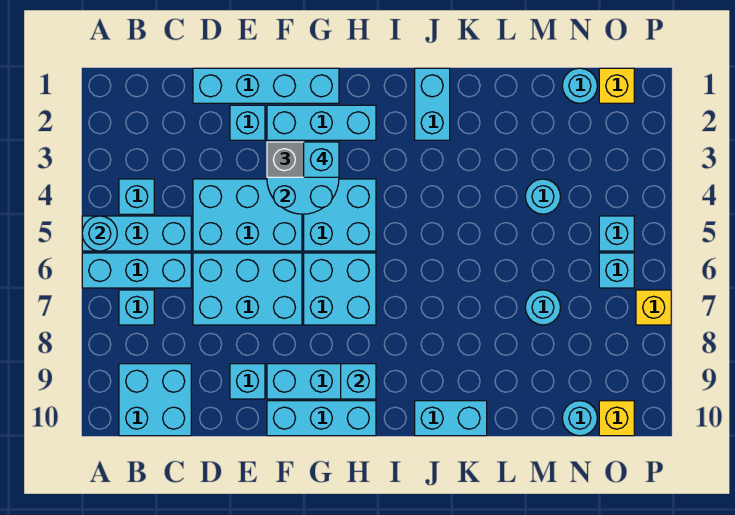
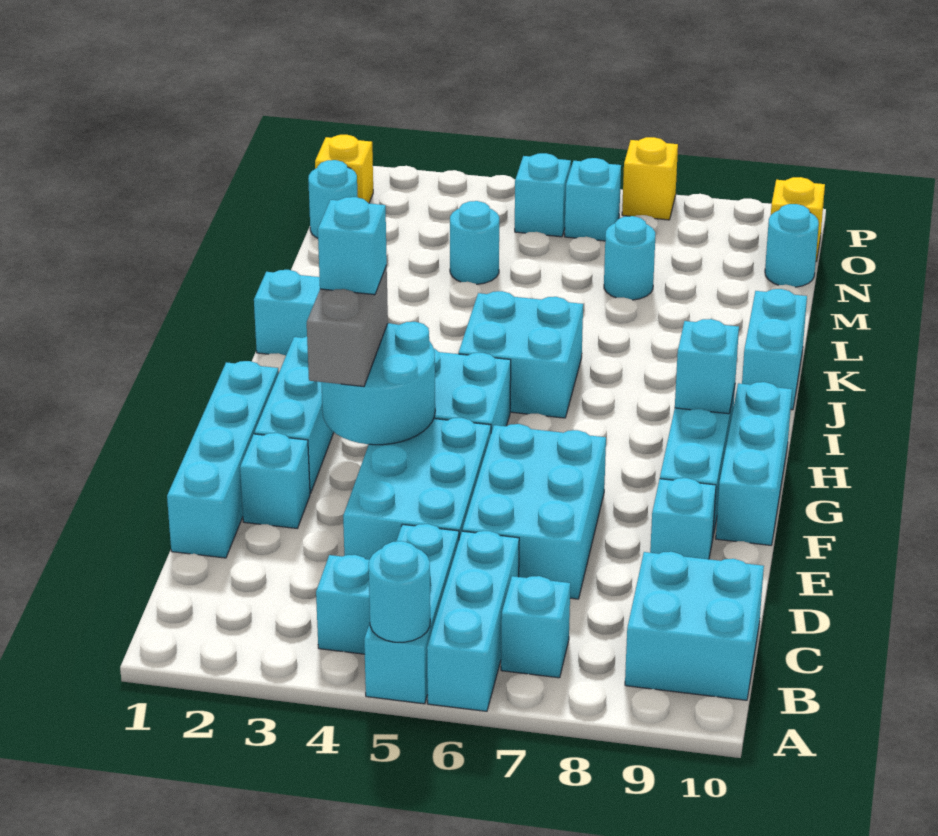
cyan 2x2 brick [304,253,376,325] -> cyan 2x2 brick moved to [459,291,583,418]

